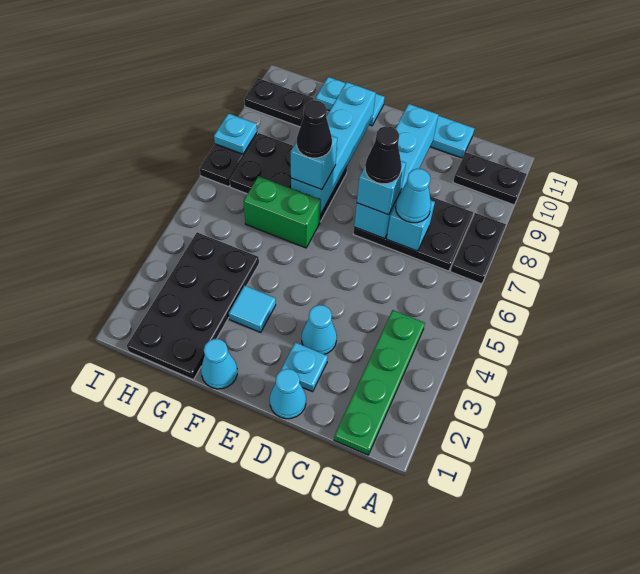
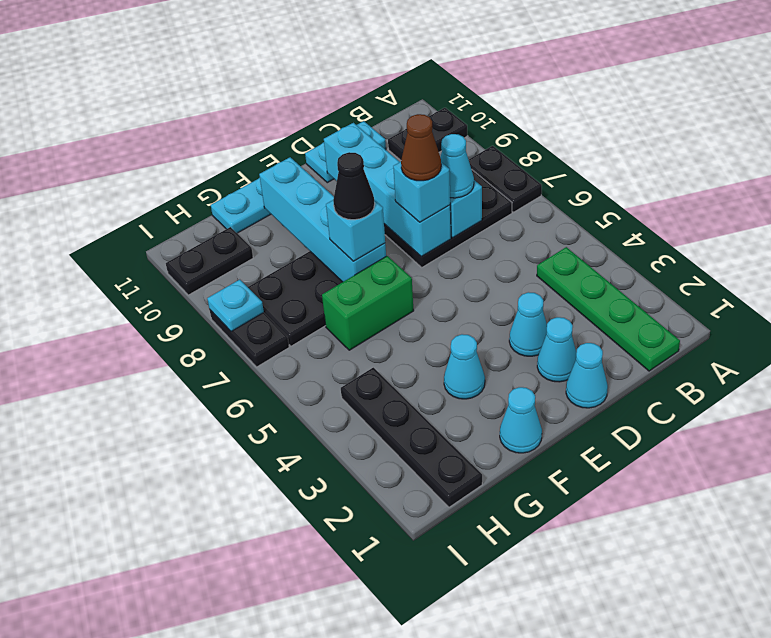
cyan 1x1 plate [280,342,328,392] -> cyan 1x1 cone [537,317,576,382]
black 1x1 cone [365,126,402,184] -> brown 1x1 cone [401,114,441,181]
cyan 1x1 tile [229,286,276,332] -> cyan 1x1 cone [444,334,485,399]
black 2x4 plate [127,232,259,380] -> black 1x4 plate [341,368,482,507]

